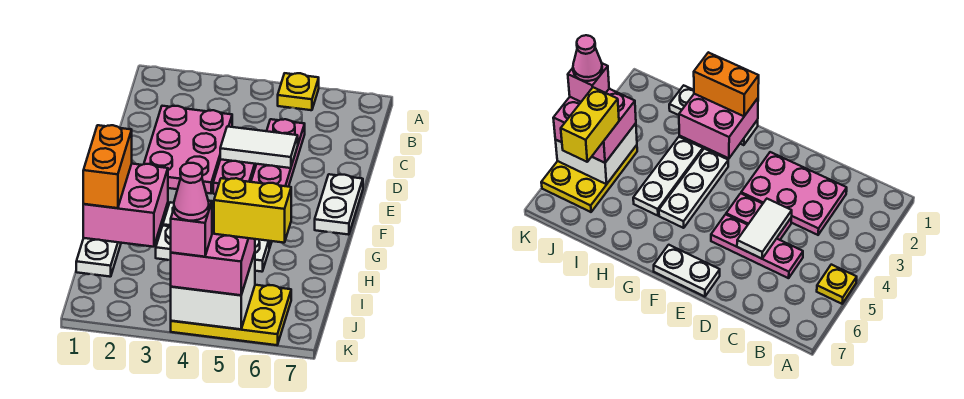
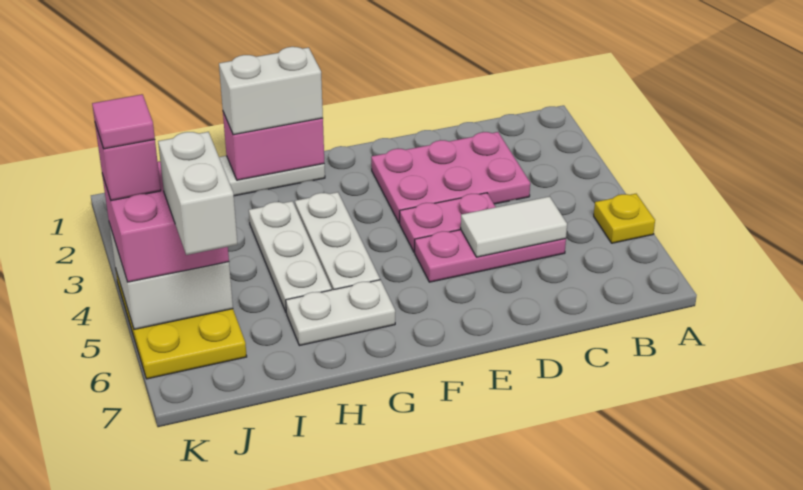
white 1x2 tile [220,126,298,168] -> white 1x2 tile turned to [461,197,567,257]
white 1x2 plate [315,174,363,235] -> white 1x2 plate moved to [286,280,395,346]
pink 2x2 brick [83,164,168,247] -> pink 1x2 brick [223,112,324,180]
orange 1x2 brick [83,125,132,208] -> white 1x2 brick [219,47,323,135]
yellow 1x2 brick [214,178,291,243] -> white 1x2 brick [158,132,237,255]
pink 1x1 cone [174,163,209,221] -> pink 1x1 tile [92,94,155,149]

